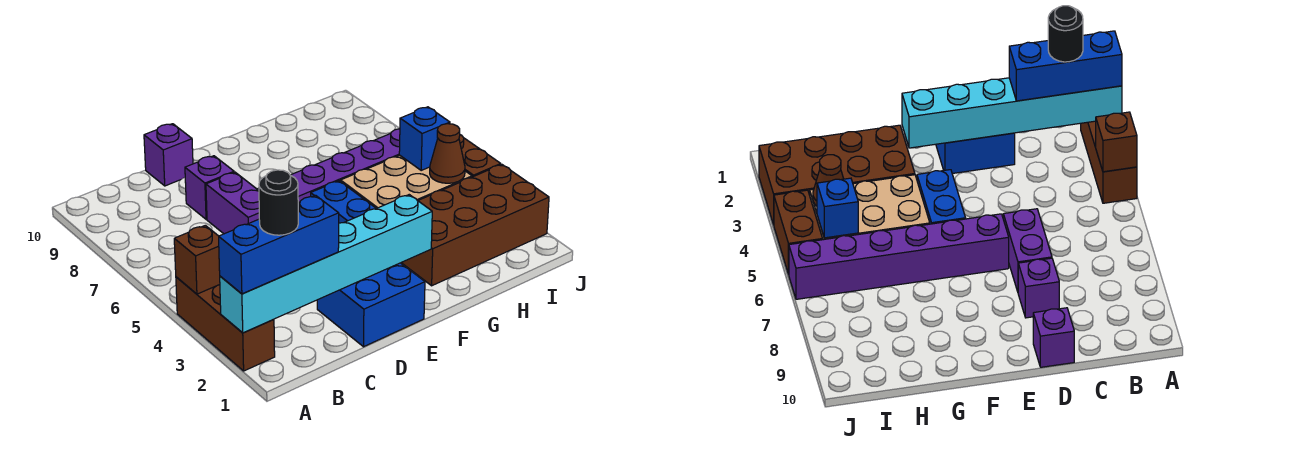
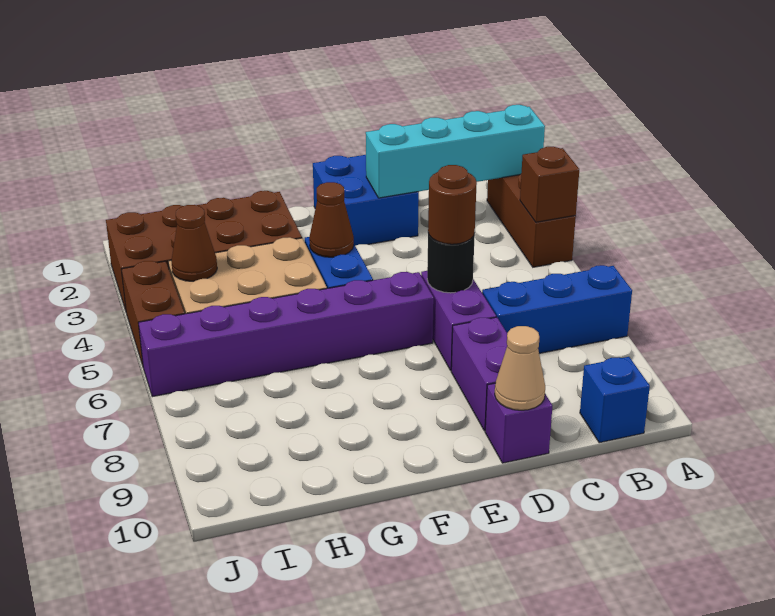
cyan 1x6 brick [220,195,432,333] -> cyan 1x4 brick [366,105,545,198]
blue 1x3 brick [219,195,339,294] -> blue 1x3 brick moved to [482,265,632,353]
black 1x1 round brick [259,170,298,235] -> black 1x1 round brick moved to [427,233,475,293]
none -> brown 1x1 round brick [428,165,477,244]
purple 1x1 brick [185,156,234,219] -> purple 1x2 brick [451,317,507,431]
none -> tan 1x1 cone [495,326,545,410]
none -> brown 1x1 cone [309,182,354,257]
blue 1x1 brick [399,107,450,170] -> blue 1x1 brick moved to [580,357,650,443]

